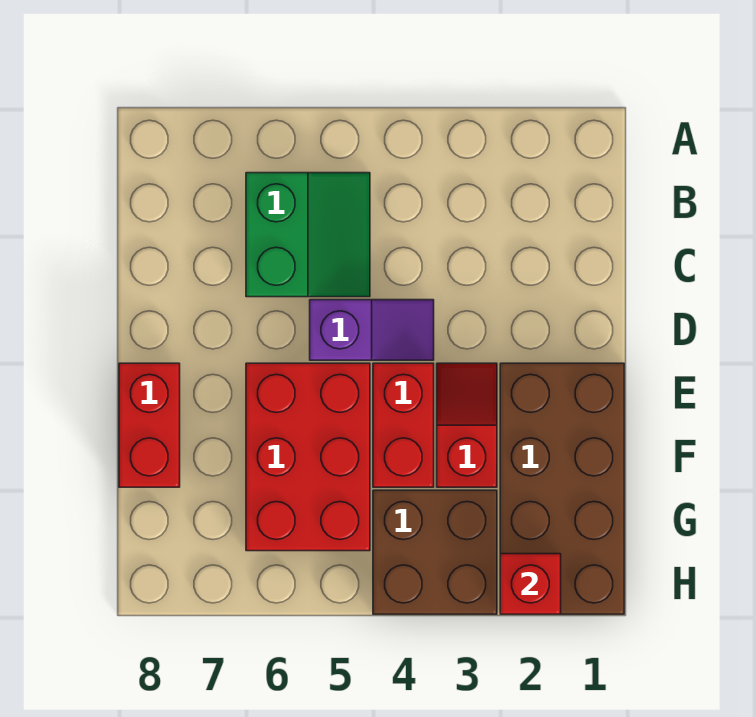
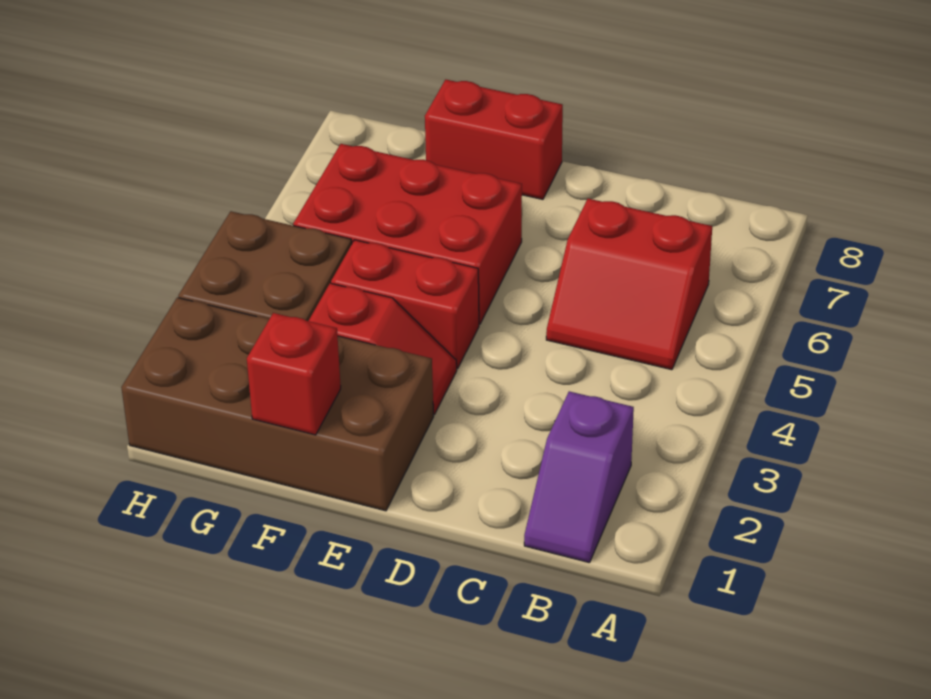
green 2x2 slope [246,173,370,297] -> red 2x2 slope [546,199,712,370]
purple 1x2 slope [310,300,434,360] -> purple 1x2 slope moved to [524,391,634,563]
red 1x1 brick [500,554,561,614] -> red 1x1 brick moved to [247,313,341,435]

